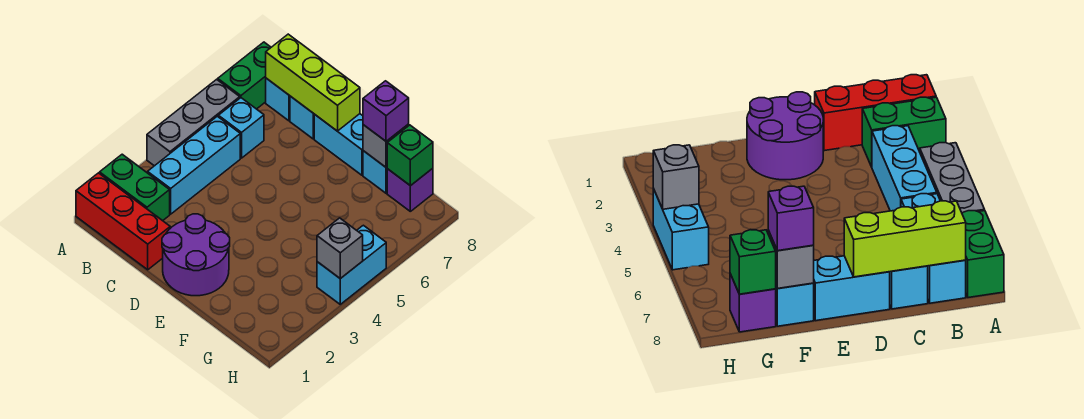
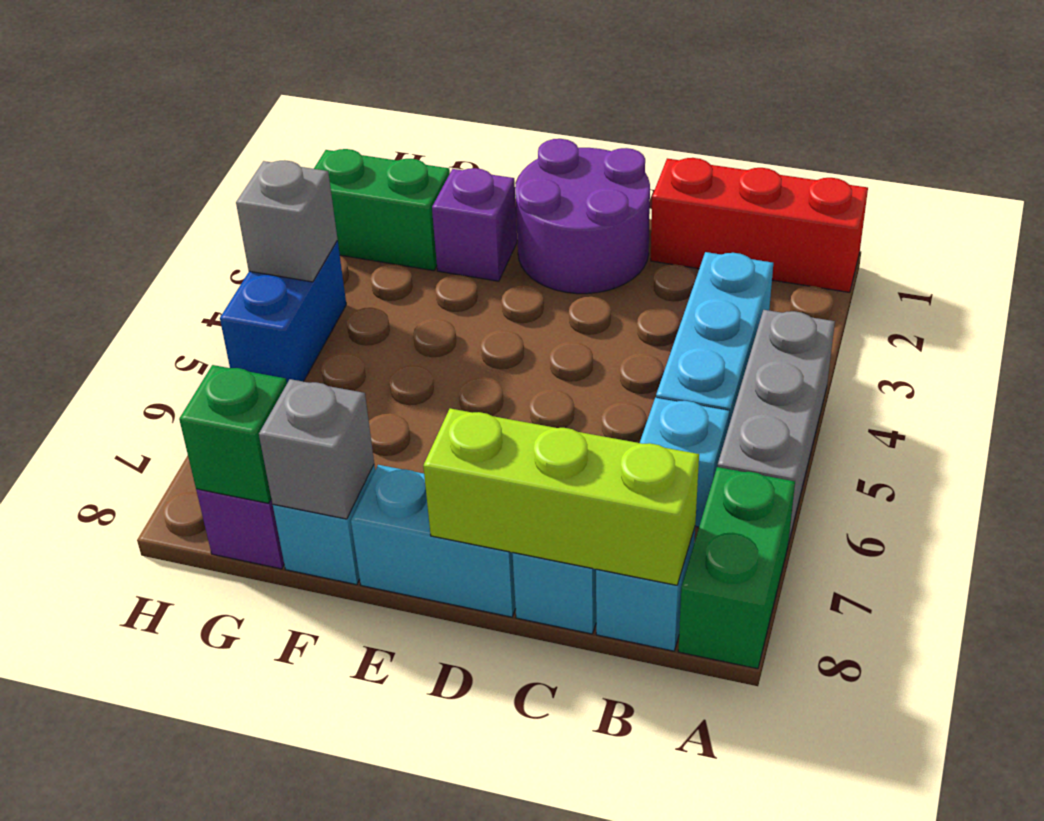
green 1x2 brick [100,154,170,221] -> green 1x2 brick moved to [314,149,450,271]
purple 1x1 brick [363,81,409,141] -> purple 1x1 brick moved to [432,168,517,281]
cyan 1x2 brick [317,225,386,304] -> blue 1x2 brick [220,241,346,383]

